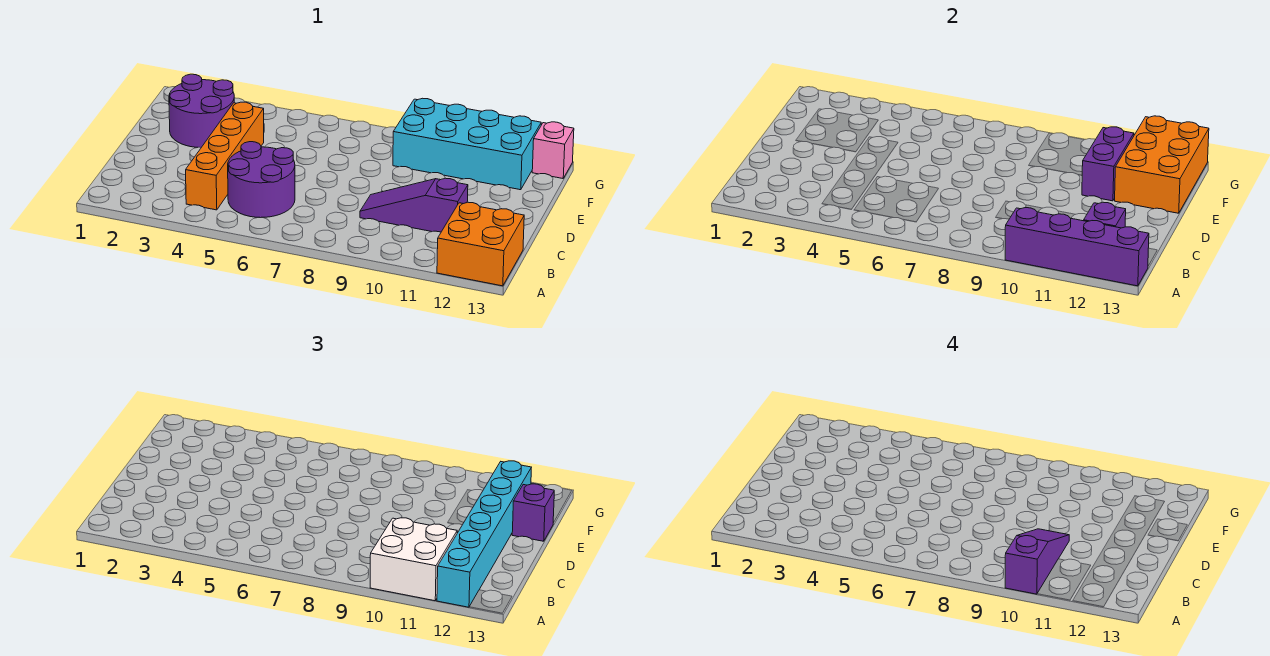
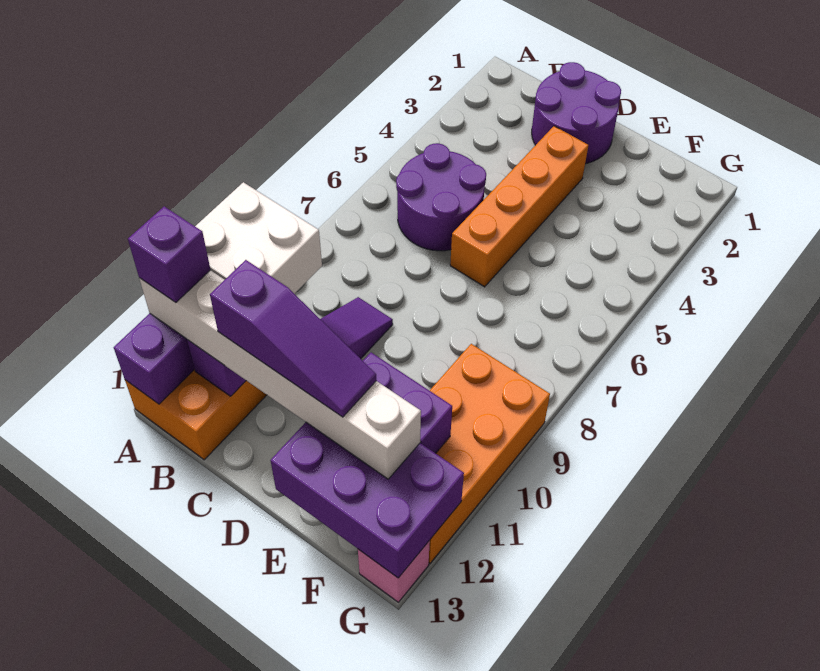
purple 1x3 slope [1005,529,1069,594] -> purple 1x3 slope moved to [210,260,376,417]
cyan 1x6 brick [437,461,531,607] -> white 1x6 brick [139,270,421,479]
orange 1x4 brick [186,102,264,210] -> orange 1x4 brick turned to [450,126,589,287]
purple 2x2 round brick [169,74,234,148] -> purple 2x2 round brick moved to [532,62,621,164]
orange 2x3 brick [1115,116,1209,213] -> purple 2x3 brick [270,422,464,578]
purple 1x1 brick [512,484,554,541] -> purple 1x1 brick moved to [128,206,211,302]
cyan 2x4 brick [393,98,541,190] -> orange 2x4 brick [429,344,550,563]

